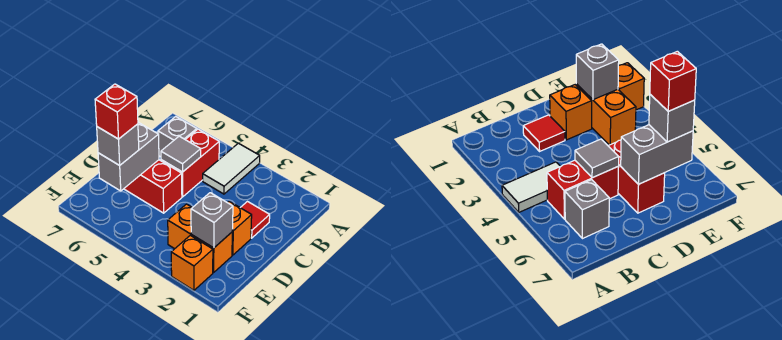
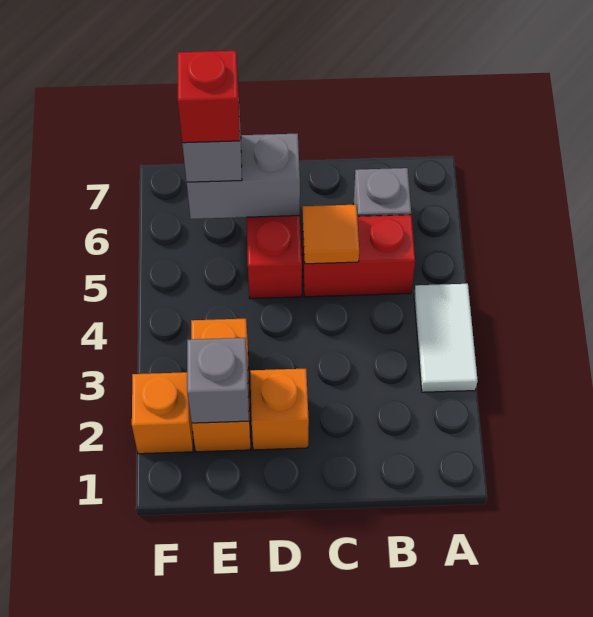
white 1x2 tile [203,143,260,194] -> white 1x2 tile turned to [414,284,478,392]
red 1x1 tile [240,202,270,238] -> none
grey 1x1 tile [161,136,201,172] -> orange 1x1 tile [303,205,359,264]

